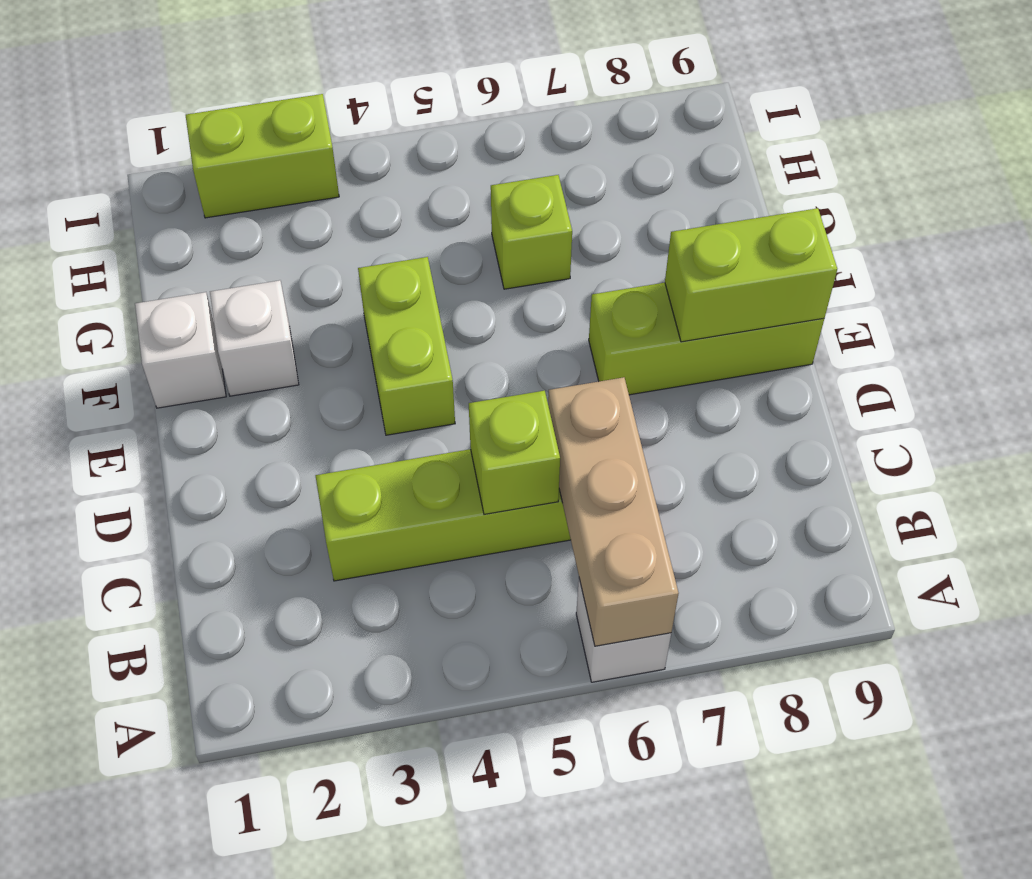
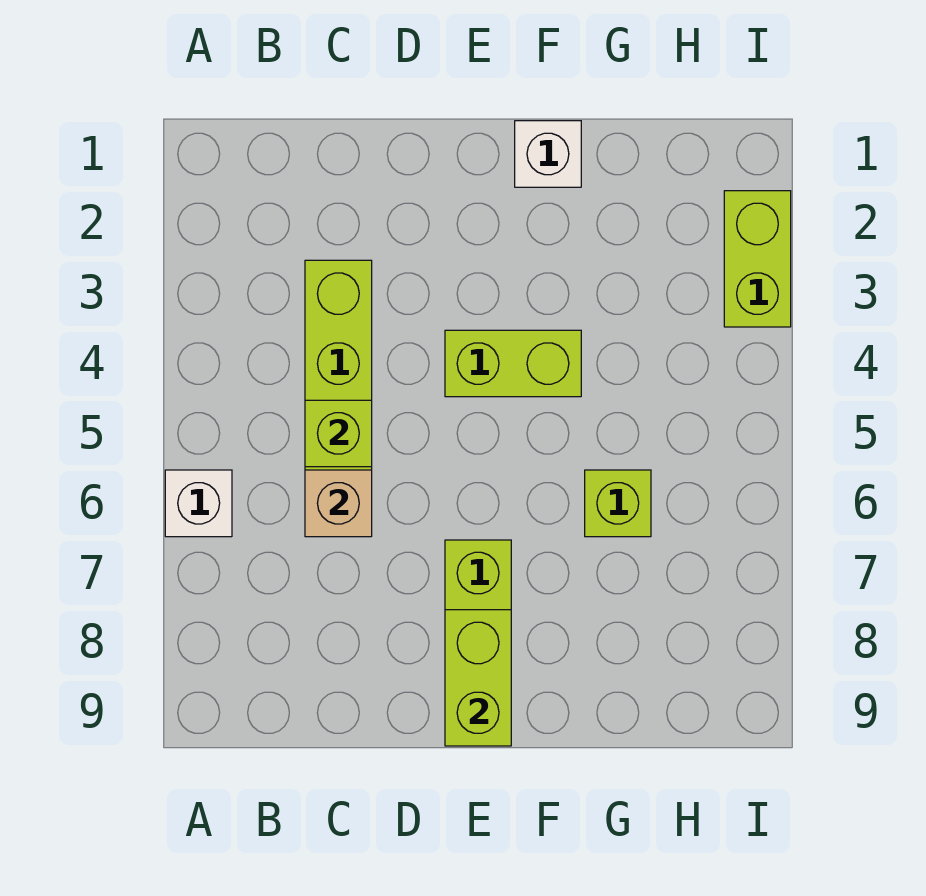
tan 1x3 brick [548,377,679,646] -> tan 1x1 brick [305,470,372,537]
white 1x1 brick [210,280,299,396] -> none

